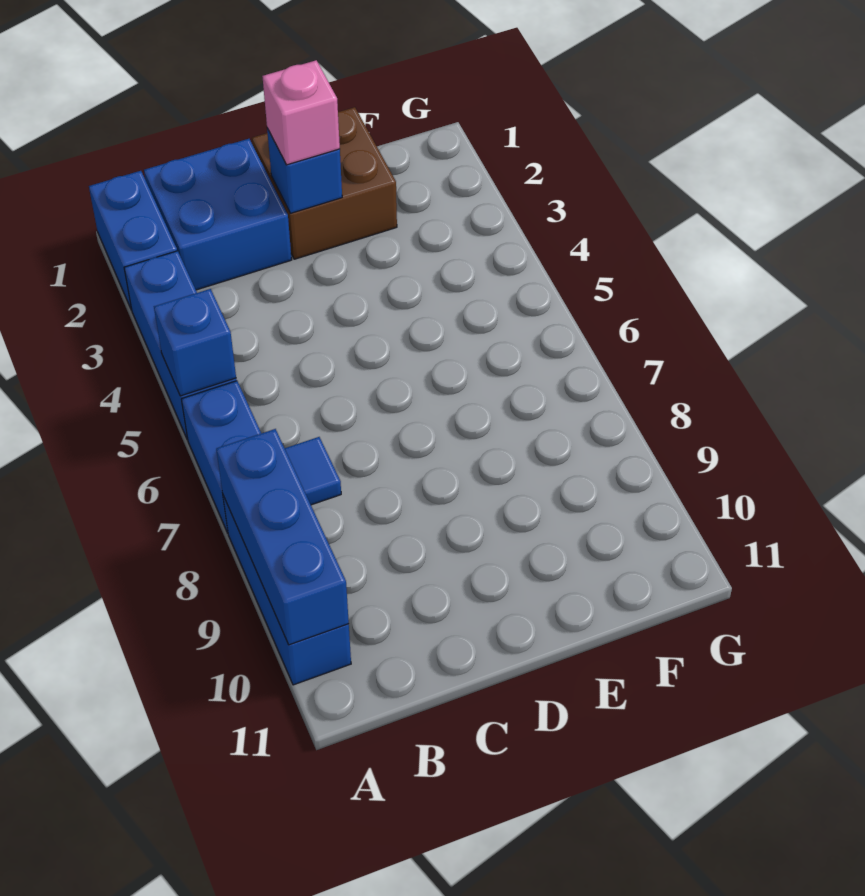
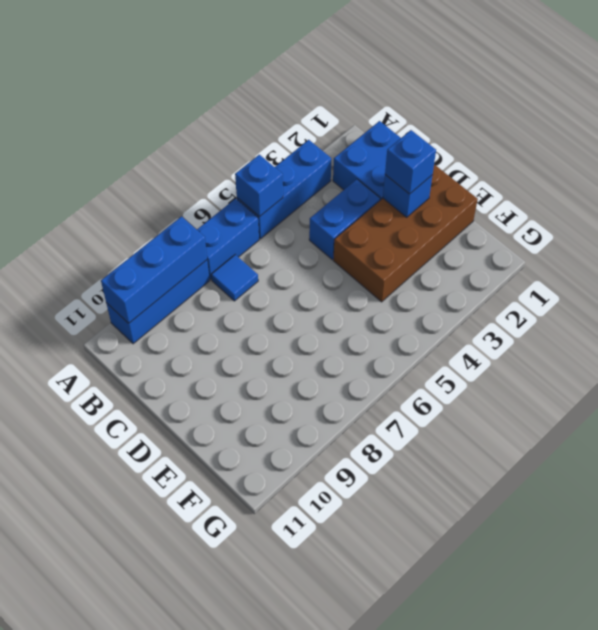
blue 1x2 brick [89,171,177,310] -> blue 1x2 brick moved to [309,179,380,259]
brown 2x2 brick [252,107,397,259] -> brown 2x4 brick [333,164,478,302]
pink 1x1 brick [262,60,340,165] -> blue 1x1 brick [385,130,436,194]

